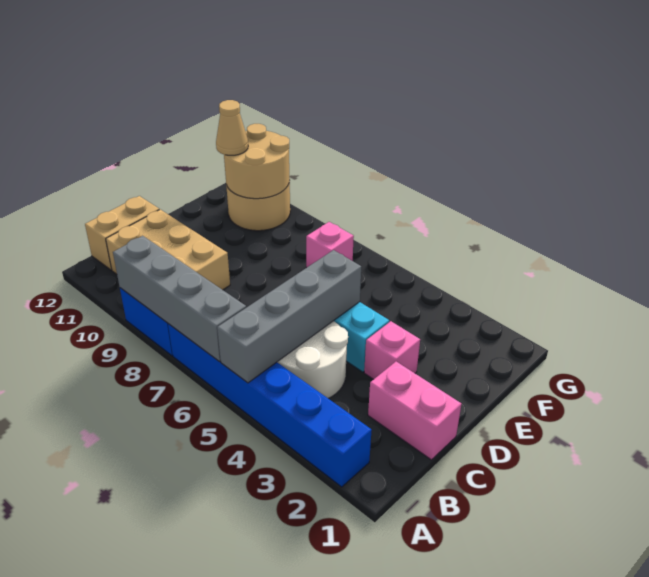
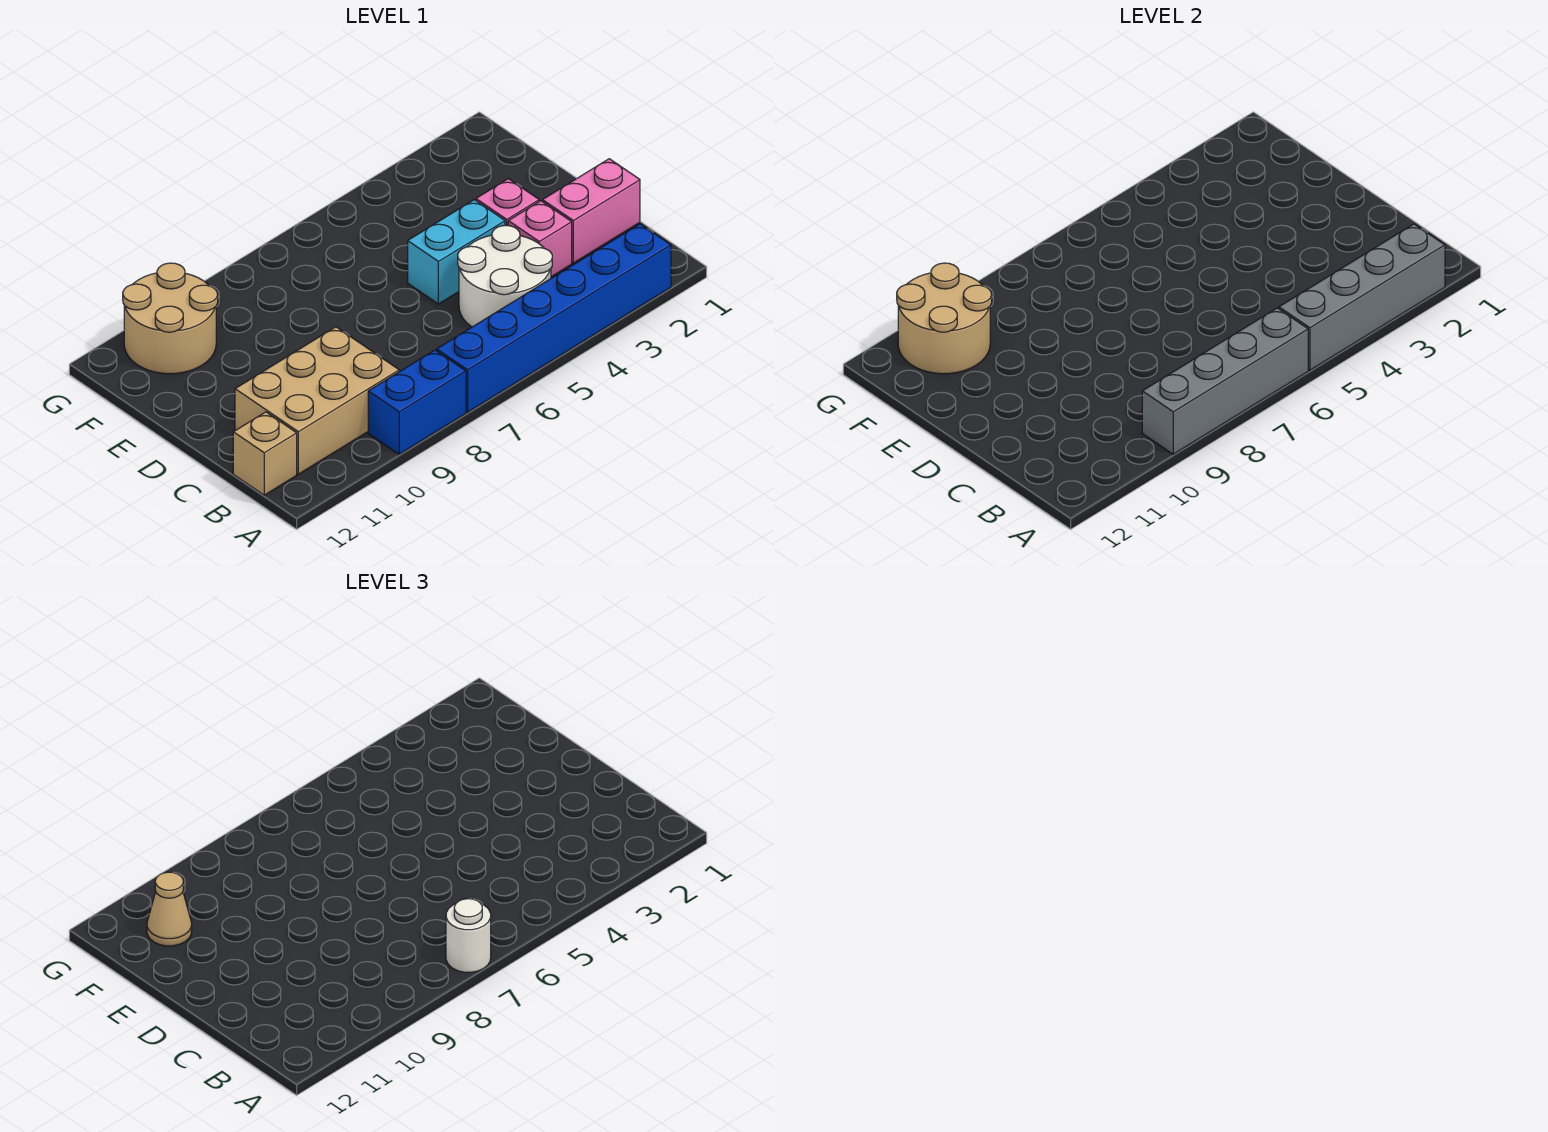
grey 1x4 brick [217,250,361,383] -> grey 1x4 brick turned to [1279,224,1445,370]
none -> white 1x1 round brick [446,899,491,972]
tan 1x2 brick [85,196,159,270] -> tan 1x1 brick [233,412,297,495]
pink 1x1 brick [306,222,354,268] -> pink 1x1 brick moved to [508,201,572,277]

